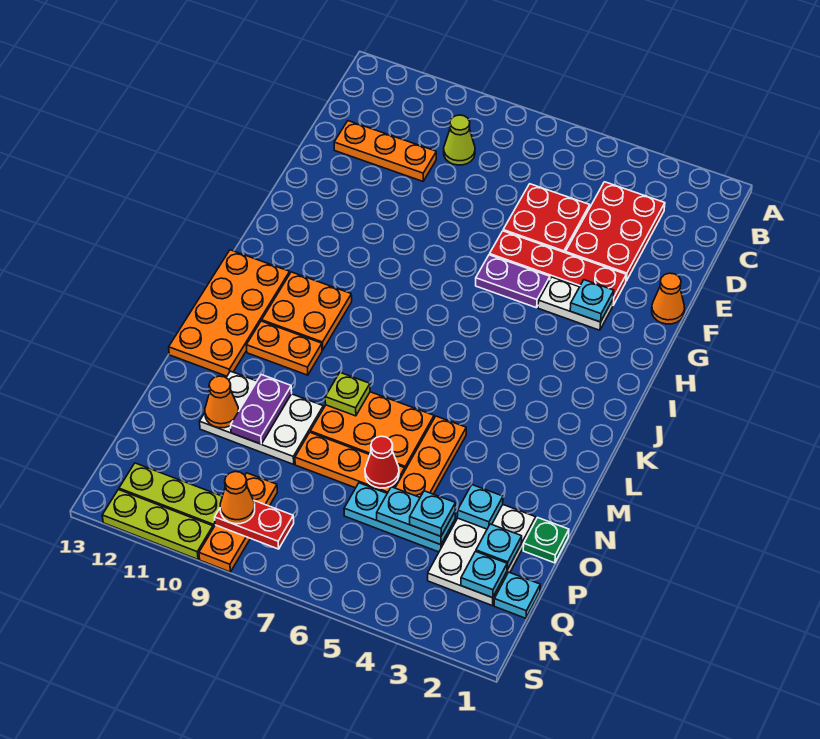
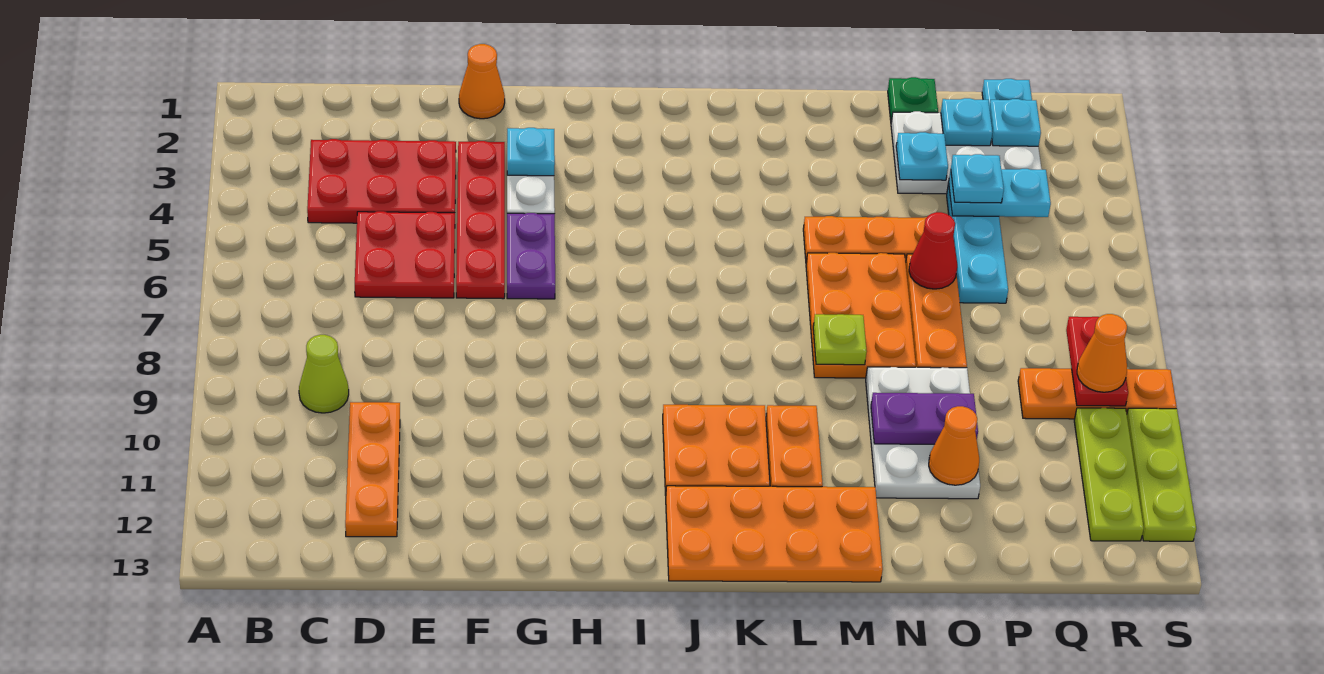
cyan 1x2 plate [377,487,455,545] -> cyan 1x2 plate turned to [949,169,1051,217]

